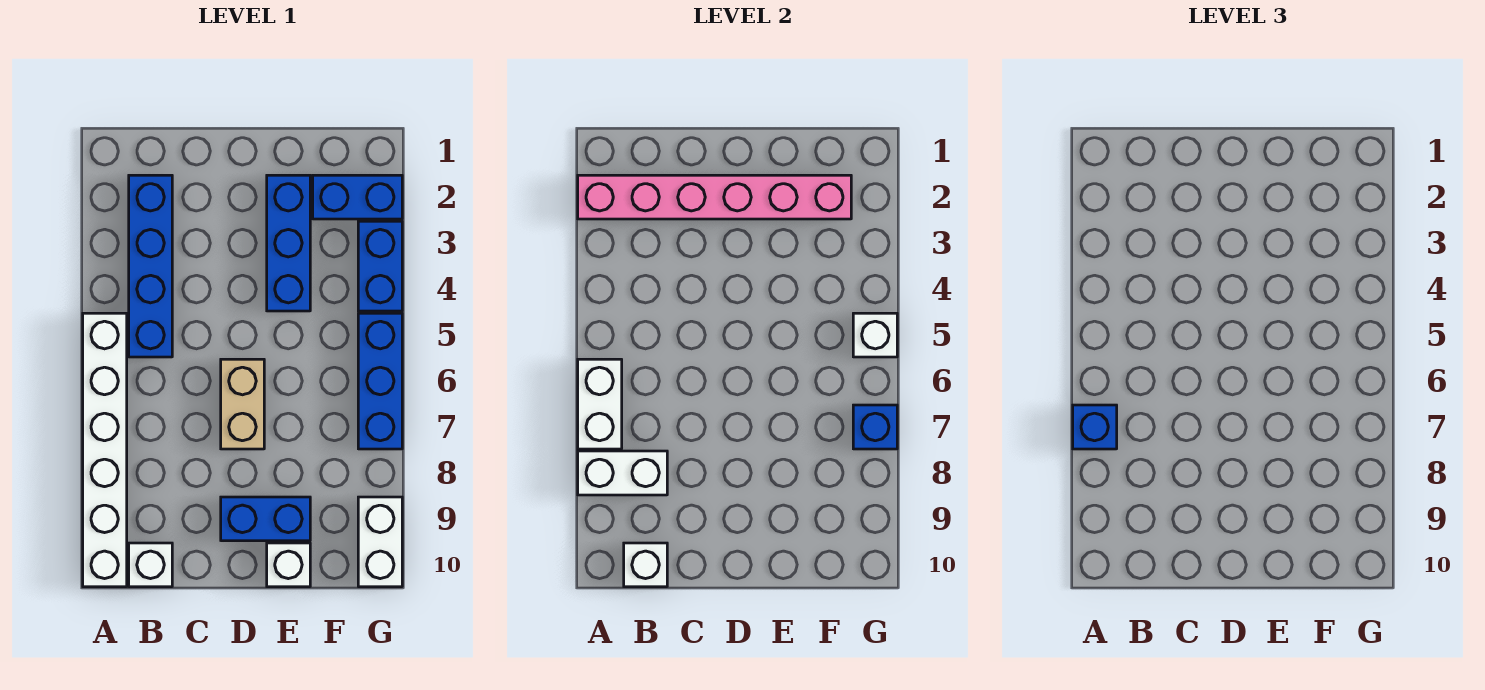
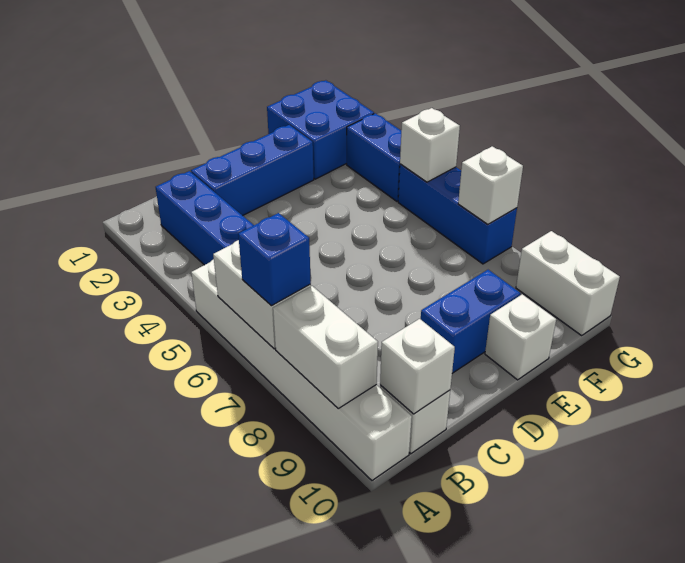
pink 1x6 brick [578,175,851,219] -> none
white 1x2 brick [578,451,667,495] -> white 1x2 brick turned to [273,286,378,408]
tan 1x2 brick [221,359,264,449] -> none
blue 1x3 brick [267,175,310,311] -> blue 1x3 brick turned to [191,125,314,216]
blue 1x2 brick [313,175,402,219] -> blue 2x2 brick [267,80,374,179]
blue 1x1 brick [853,405,897,449] -> white 1x1 brick [458,146,523,224]

